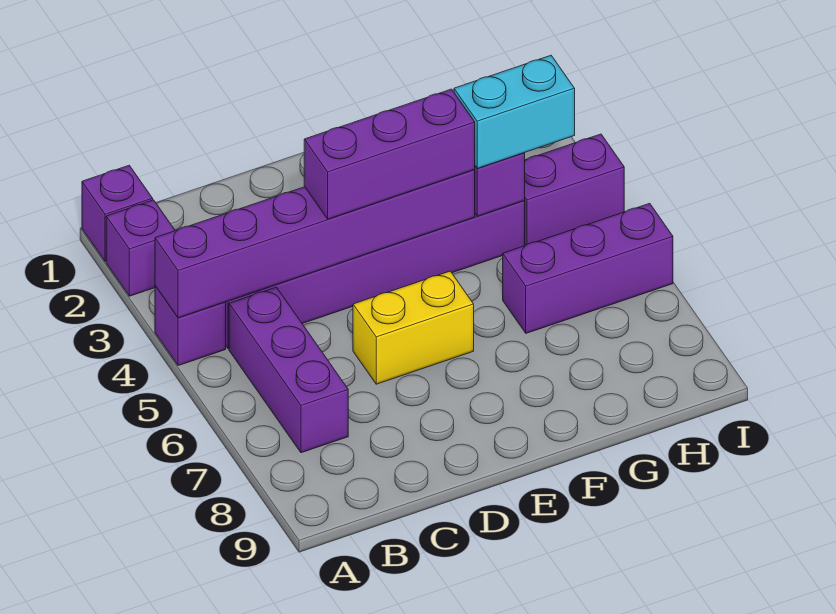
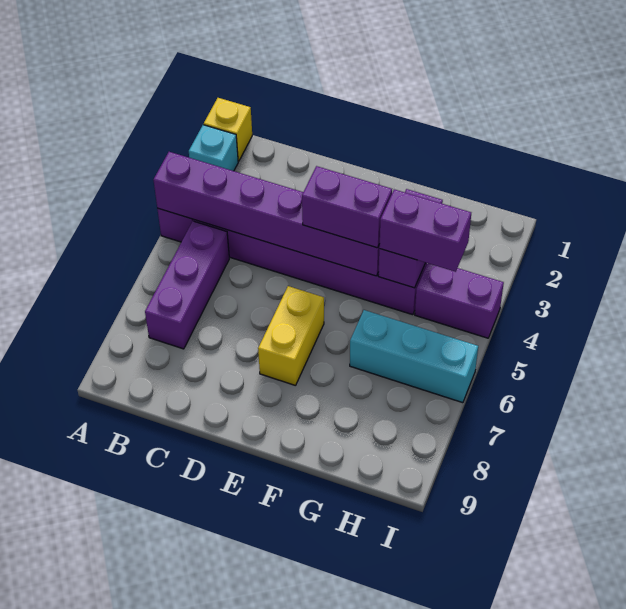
purple 1x1 brick [82,165,153,262] -> yellow 1x1 brick [204,98,252,161]
purple 1x1 brick [106,200,175,296] -> cyan 1x1 brick [189,125,238,171]
purple 1x3 brick [304,89,475,219] -> purple 1x2 brick [302,166,392,248]
yellow 1x2 brick [353,271,474,384] -> yellow 1x2 brick turned to [258,286,324,386]
cyan 1x2 brick [454,56,575,168] -> purple 1x2 brick [379,189,471,272]
purple 1x3 brick [503,203,673,333] -> cyan 1x3 brick [350,310,478,403]

